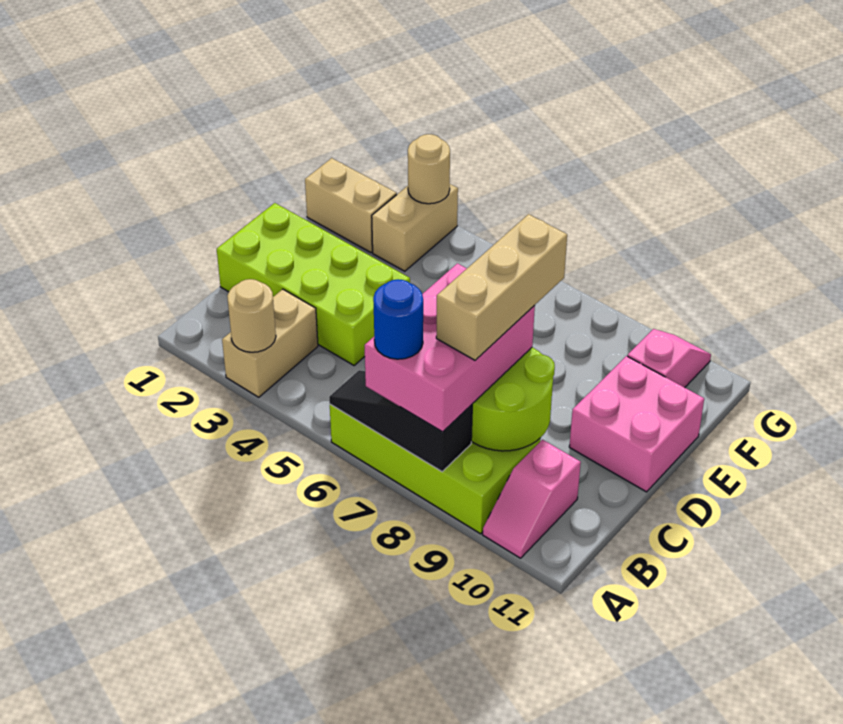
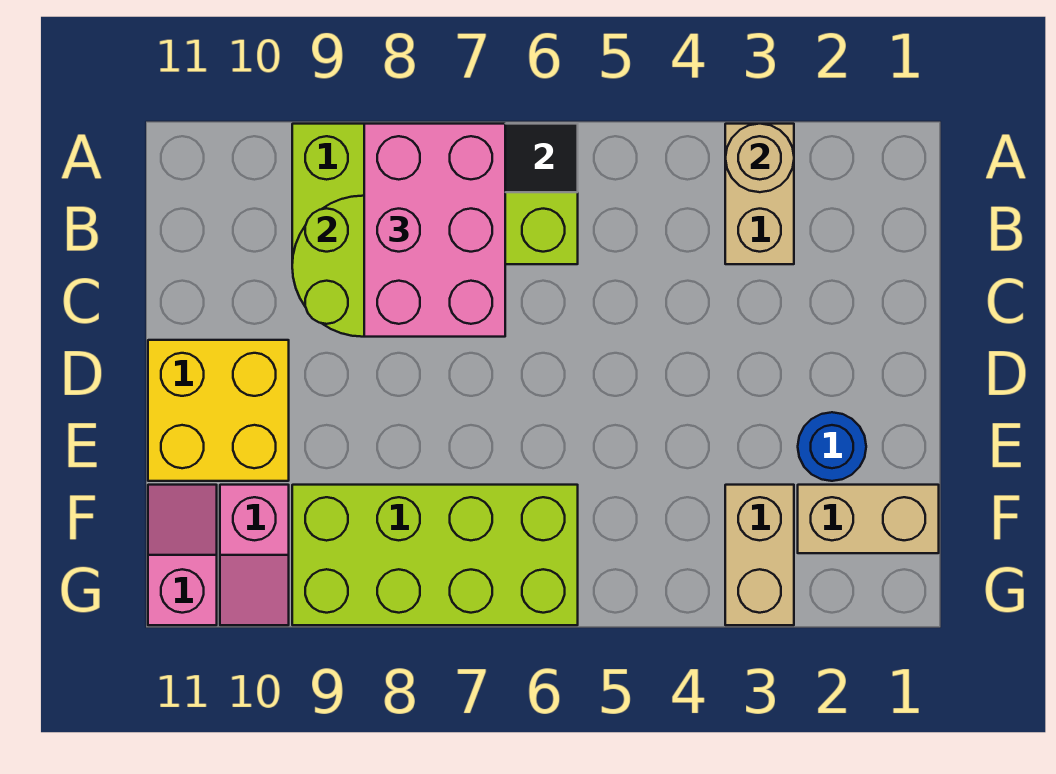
blue 1x1 round brick [373,279,423,359] -> blue 1x1 round brick moved to [798,412,866,481]
pink 1x2 slope [483,440,581,558] -> pink 1x2 slope moved to [148,485,217,625]
tan 1x3 brick [436,214,567,360] -> none
lime 2x4 brick [217,203,410,365] -> lime 2x4 brick moved to [292,485,578,625]
pink 2x2 brick [569,356,704,492] -> yellow 2x2 brick [148,340,289,481]
tan 1x1 round brick [408,134,450,204] -> none

